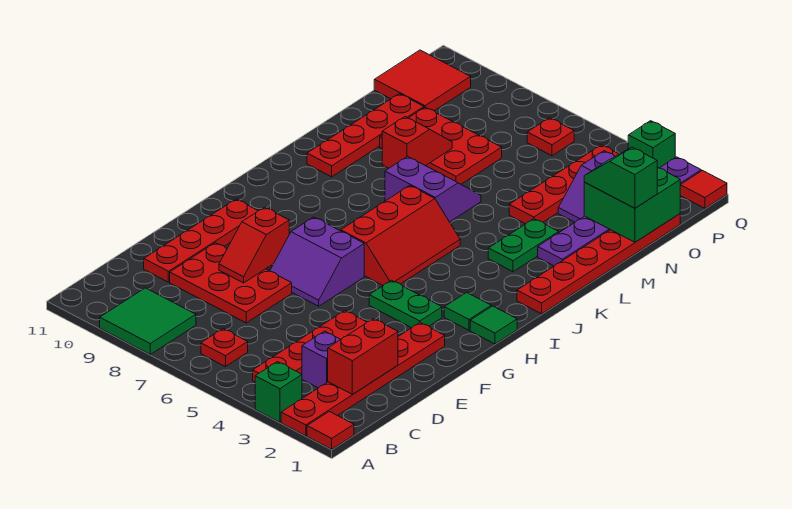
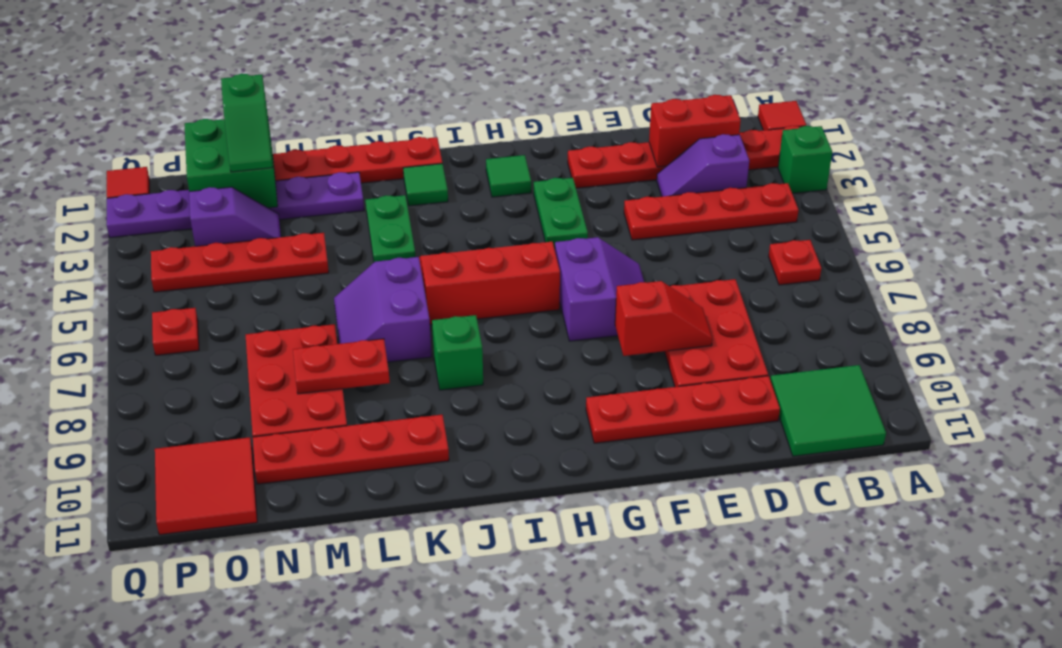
green 2x2 tile [100,288,196,354] -> green 2x2 tile moved to [770,365,886,456]
green 1x1 tile [470,306,517,344] -> green 1x1 tile moved to [403,164,448,206]
green 1x2 plate [488,219,559,272] -> green 1x2 plate turned to [365,195,415,262]
red 1x2 slope [382,117,452,168] -> red 1x2 plate [293,339,390,394]
green 1x1 brick [628,121,675,168] -> green 1x1 brick moved to [432,315,483,390]

